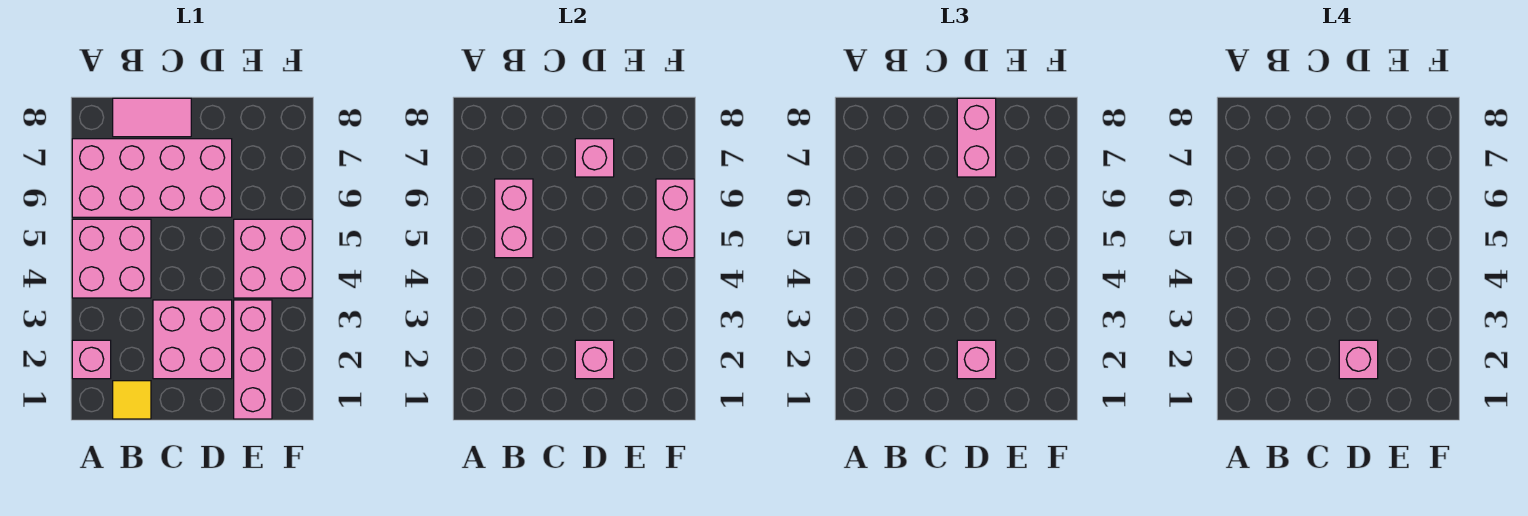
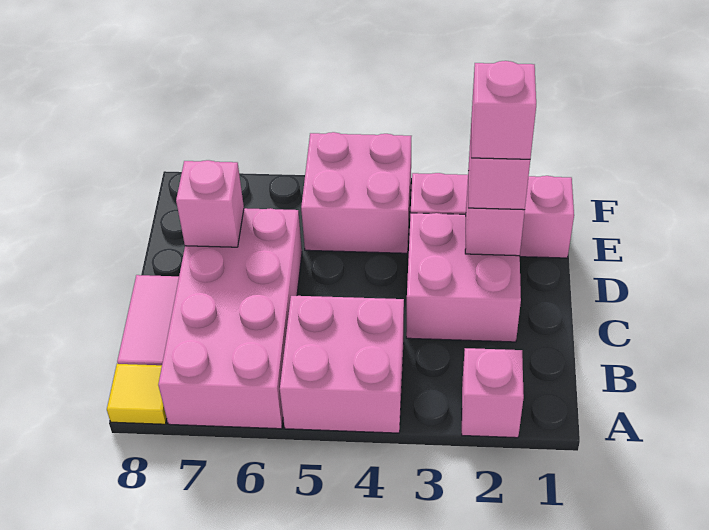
yellow 1x1 tile [113,381,151,419] -> yellow 1x1 tile moved to [107,364,167,424]
pink 1x2 brick [495,179,533,258] -> none
pink 1x2 brick [957,98,996,177] -> none
pink 1x2 brick [656,179,694,258] -> none

